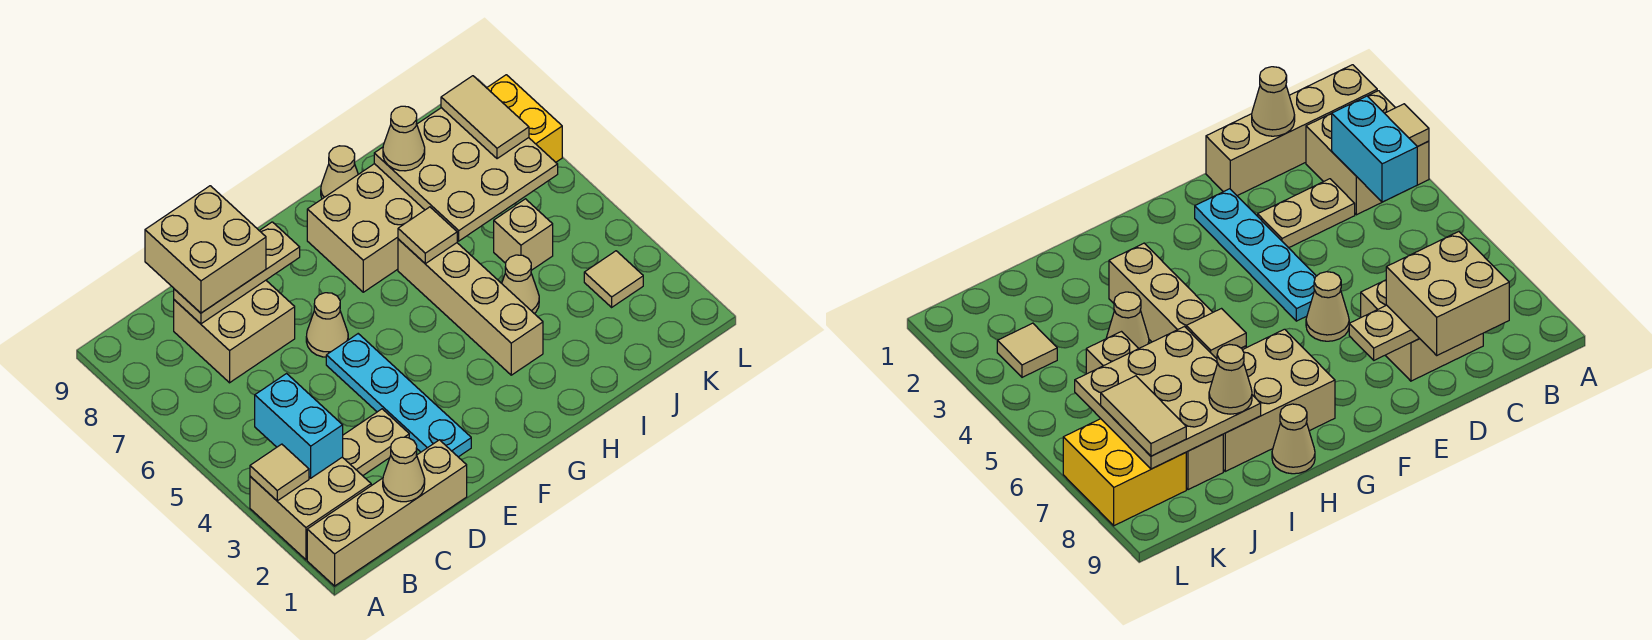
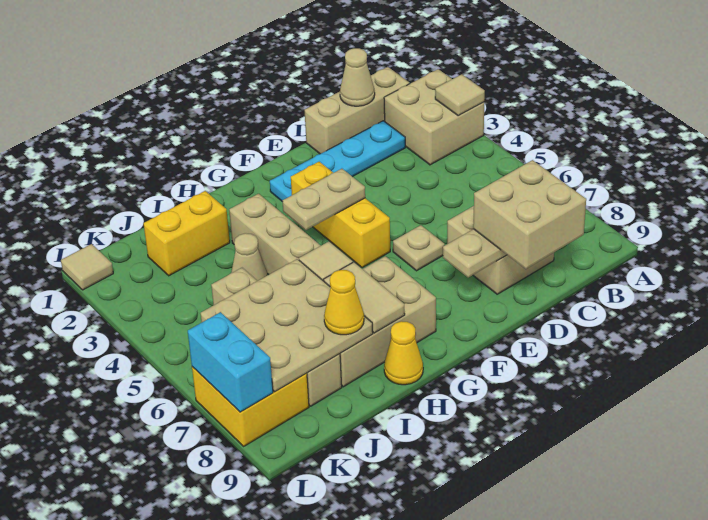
tan 1x4 brick [307,440,467,586] -> tan 1x3 brick [305,67,410,154]
cyan 1x2 brick [255,374,343,478] -> cyan 1x2 brick moved to [188,312,273,412]
tan 1x2 plate [343,409,409,476] -> tan 1x2 plate moved to [282,169,365,230]
cyan 1x4 plate [326,334,471,457] -> cyan 1x4 plate turned to [270,121,405,201]
tan 1x1 cone [306,293,348,357] -> tan 1x1 plate [393,225,445,271]
none -> yellow 1x3 brick [291,162,390,268]
tan 1x1 cone [321,146,358,199] -> yellow 1x1 cone [384,321,423,385]
none -> yellow 1x2 brick [143,191,230,276]
tan 1x1 cone [383,106,425,171] -> yellow 1x1 cone [324,270,364,335]
tan 1x1 tile [584,251,643,307] -> tan 1x1 tile moved to [61,244,113,290]
tan 1x2 tile [441,76,529,159] -> tan 1x2 tile moved to [324,262,405,333]

